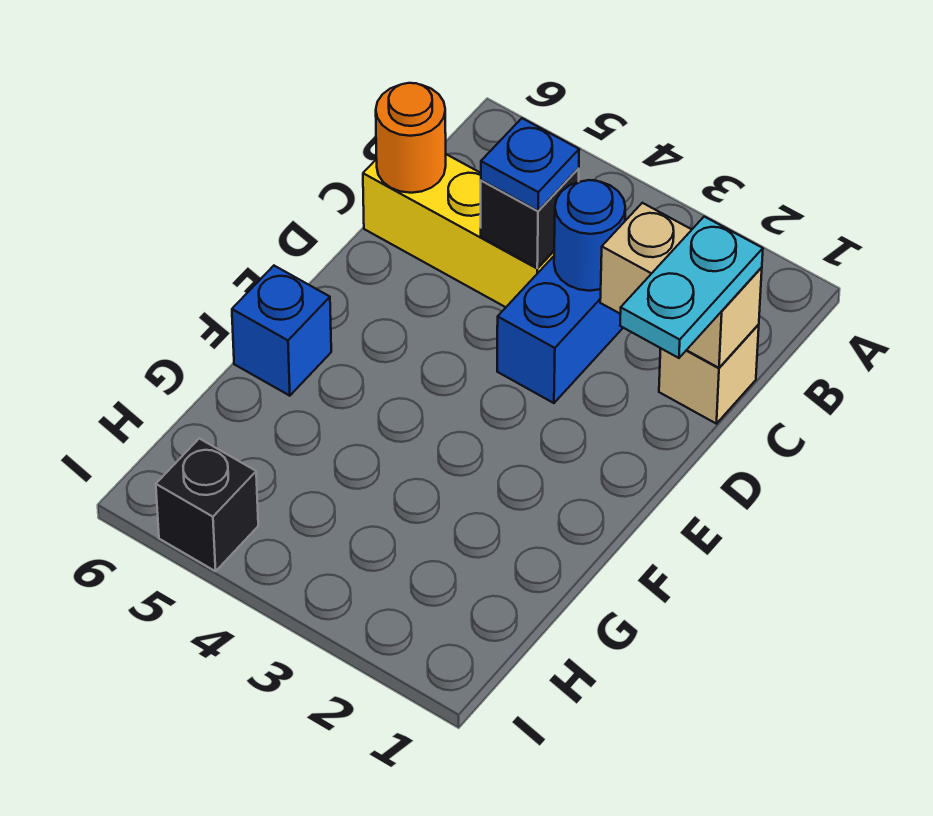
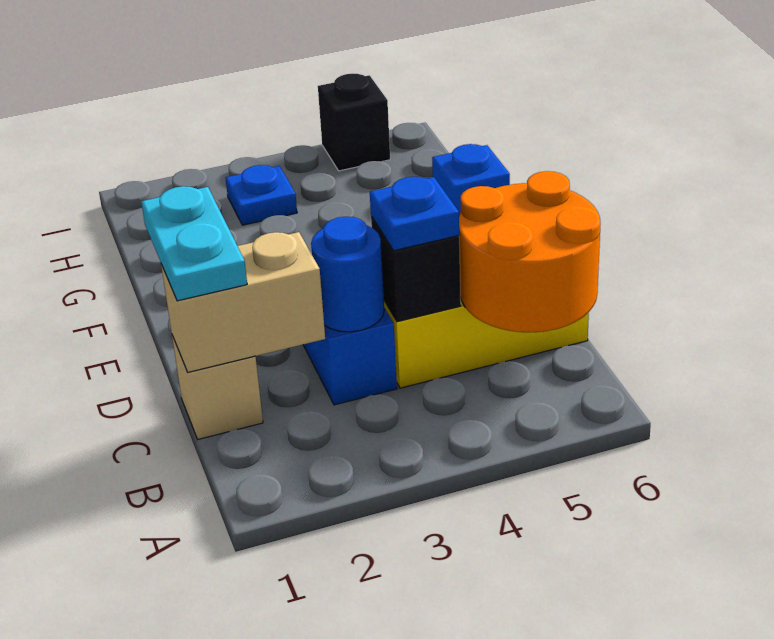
orange 1x1 round brick [376,83,446,193] -> orange 2x2 round brick [459,171,601,332]
none -> blue 1x1 plate [226,165,297,225]

